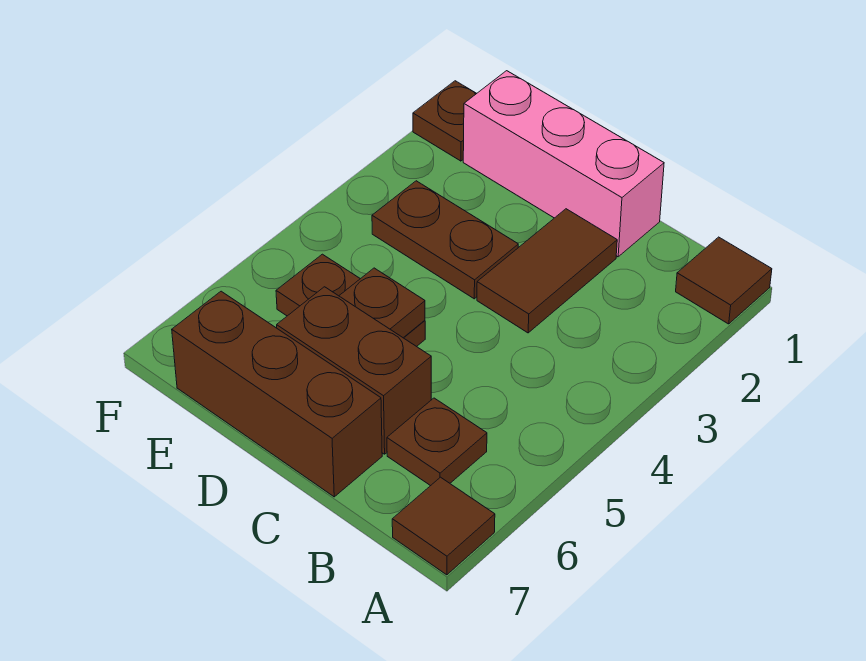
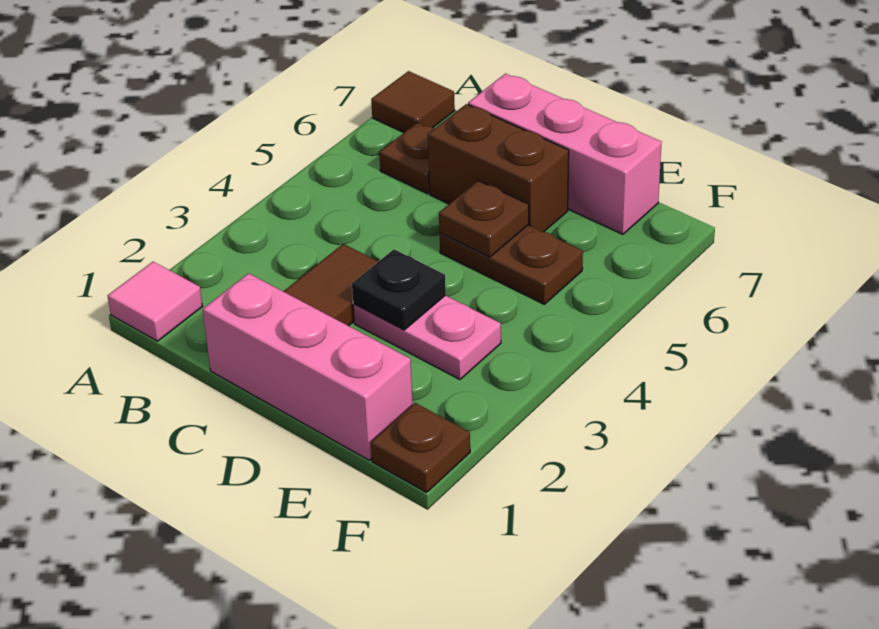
brown 1x1 tile [676,237,772,324] -> pink 1x1 tile [108,262,202,341]
brown 1x3 brick [172,291,382,497] -> pink 1x3 brick [468,74,662,234]
brown 1x2 plate [372,181,518,299] -> pink 1x2 plate [353,295,501,379]
none -> black 1x1 plate [352,249,446,330]

